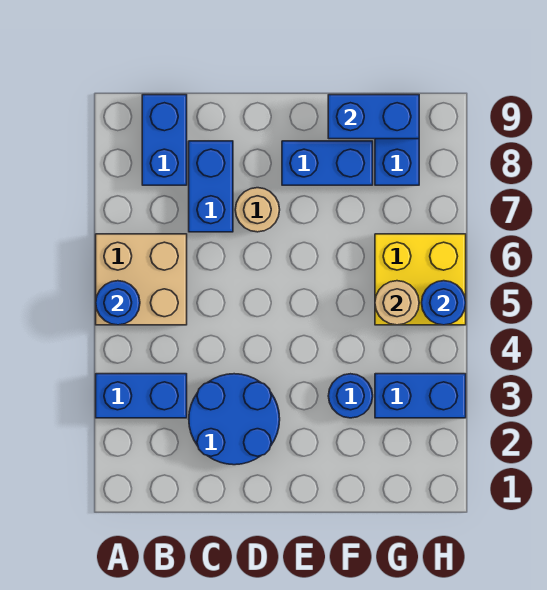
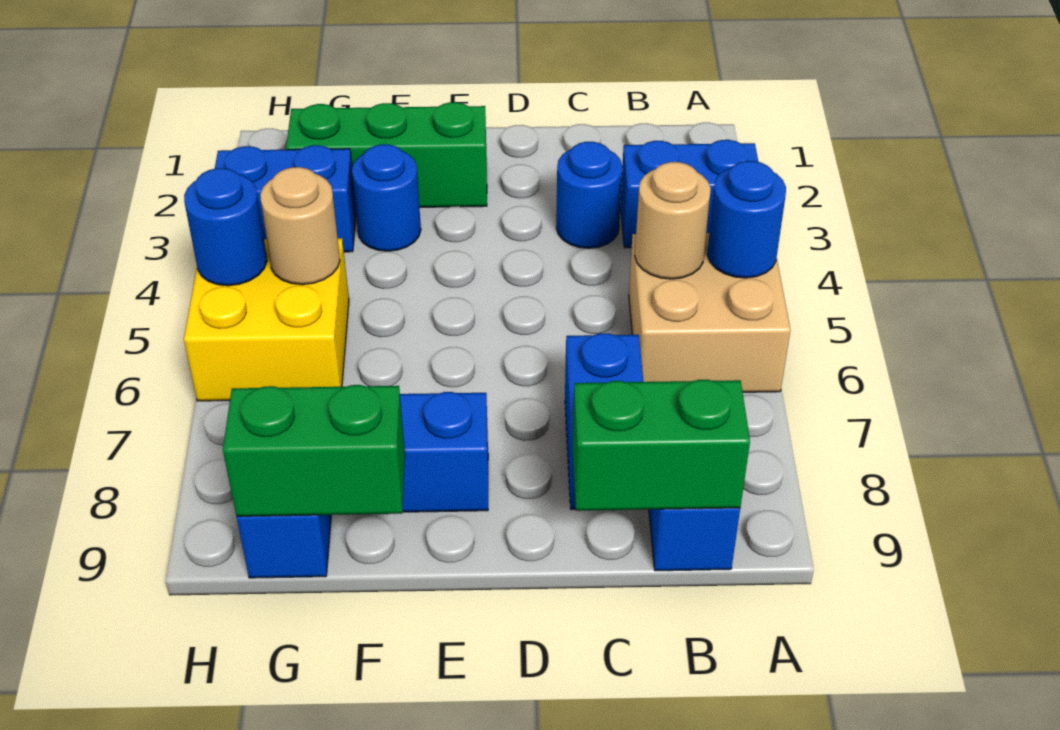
none -> green 1x2 brick [572,380,750,511]
blue 2x2 round brick [189,374,280,465] -> blue 1x1 round brick [556,142,622,248]
tan 1x1 round brick [235,188,280,232] -> tan 1x1 round brick moved to [635,162,711,279]
none -> green 1x3 brick [286,102,487,207]
blue 1x2 brick [328,95,419,139] -> green 1x2 brick [223,385,405,516]

